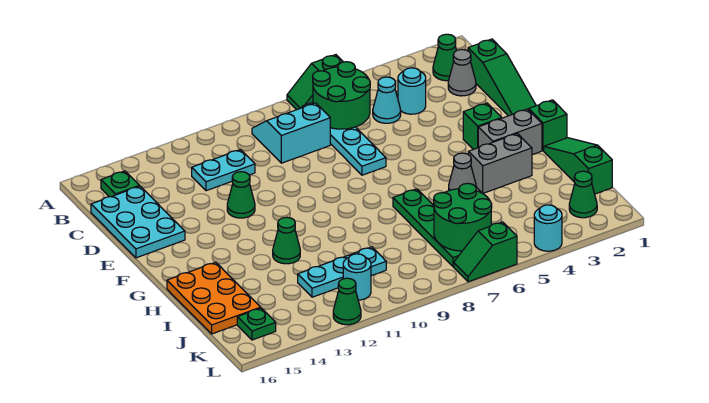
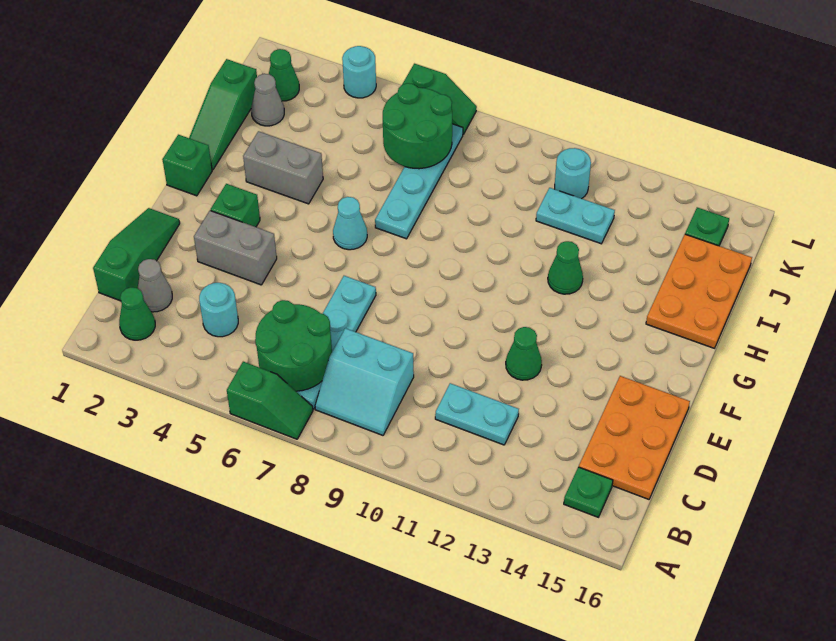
cyan 1x1 cone [373,77,401,123] -> cyan 1x1 cone moved to [333,197,367,250]
cyan 2x3 plate [91,186,185,258] -> orange 2x3 plate [579,376,690,499]
grey 1x2 brick [478,109,542,155] -> grey 1x2 brick moved to [194,211,277,285]
grey 1x1 cone [449,153,476,191] -> grey 1x1 cone moved to [251,74,284,126]
green 1x4 plate [393,189,462,267] -> cyan 1x4 plate [375,124,463,239]
cyan 1x3 plate [298,247,386,297] -> cyan 1x2 plate [536,188,615,244]
green 1x1 cone [333,278,361,325] -> none

